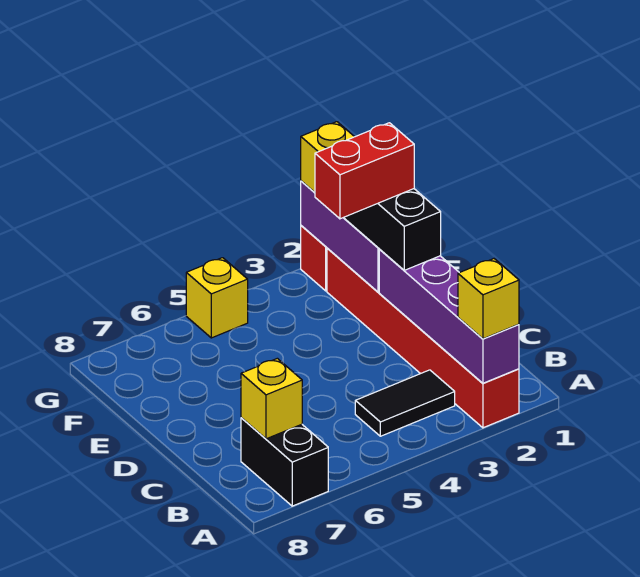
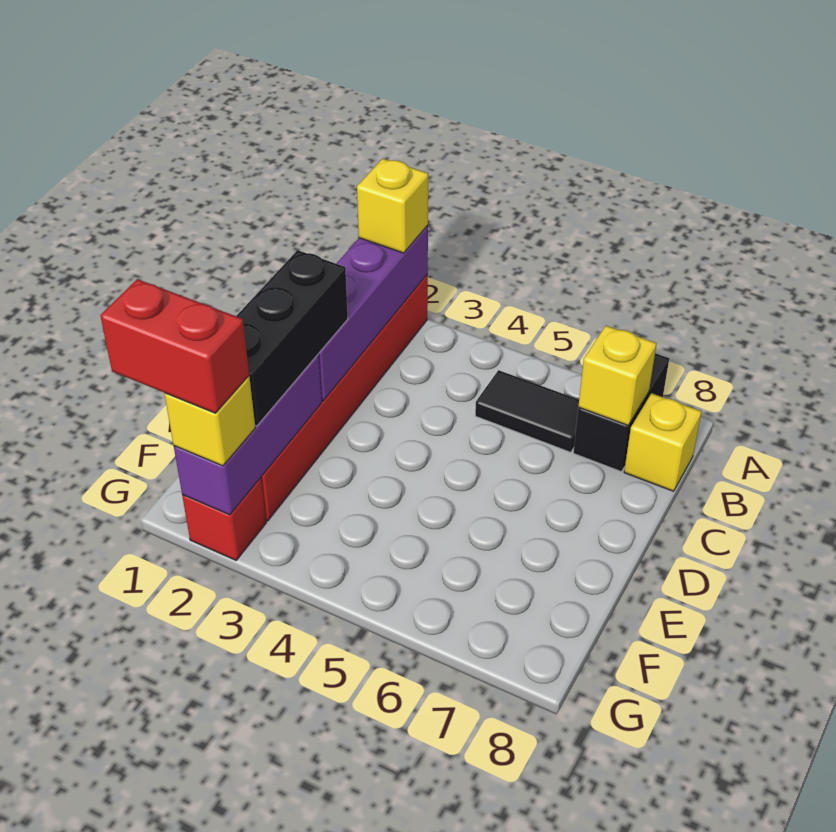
black 1x2 tile [355,370,455,436] -> black 1x2 tile moved to [475,370,579,452]
red 1x2 brick [315,123,414,219] -> red 1x2 brick moved to [100,279,249,413]
yellow 1x1 brick [186,258,248,338] -> yellow 1x1 brick moved to [624,393,702,491]

